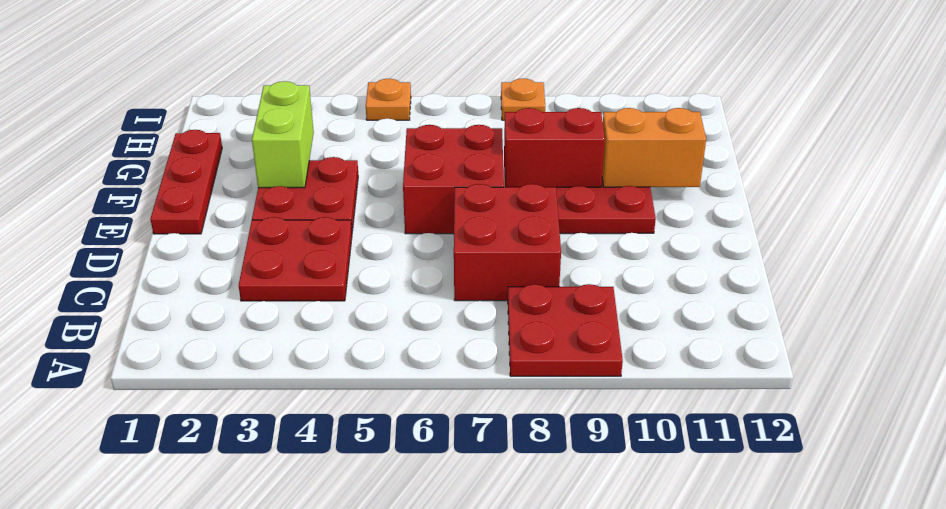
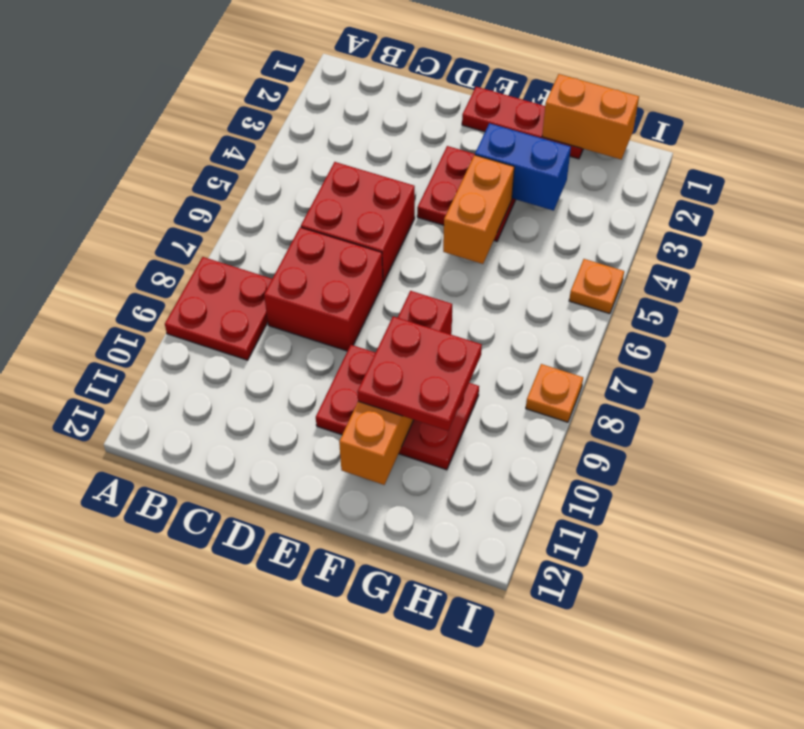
red 2x2 plate [239,217,352,301] -> red 2x2 plate moved to [357,316,482,431]
red 2x2 brick [403,125,504,234] -> red 2x2 brick moved to [301,162,415,282]
lime 1x2 brick [252,81,314,188] -> blue 1x2 brick [475,123,571,211]
none -> orange 1x2 brick [443,155,514,264]
none -> orange 1x2 brick [542,74,639,159]

